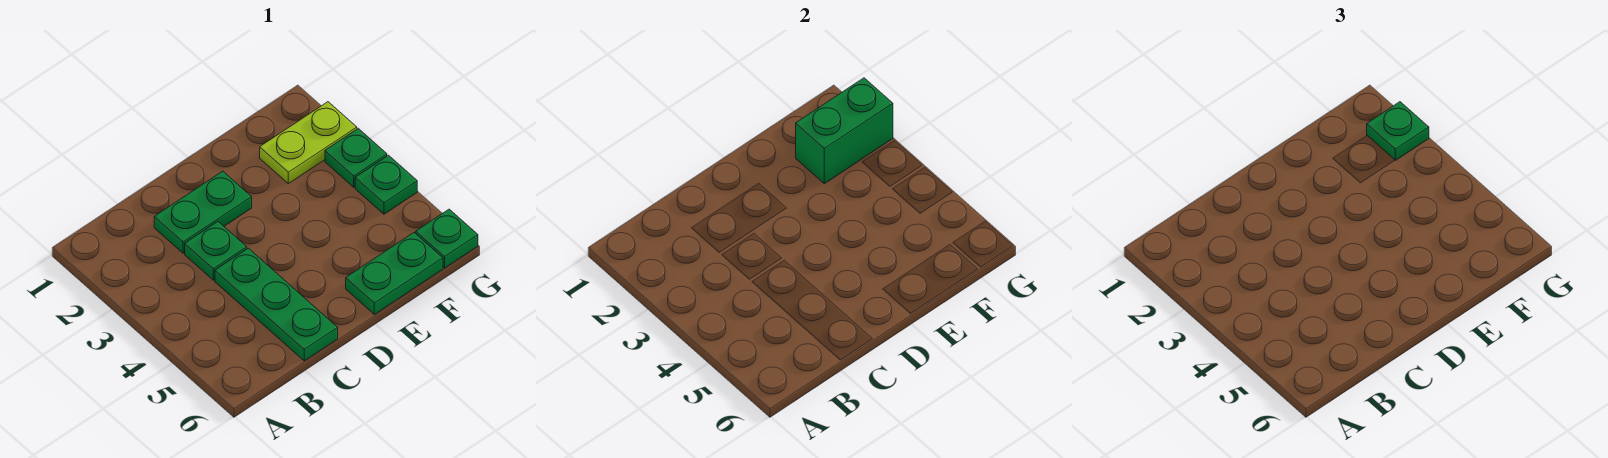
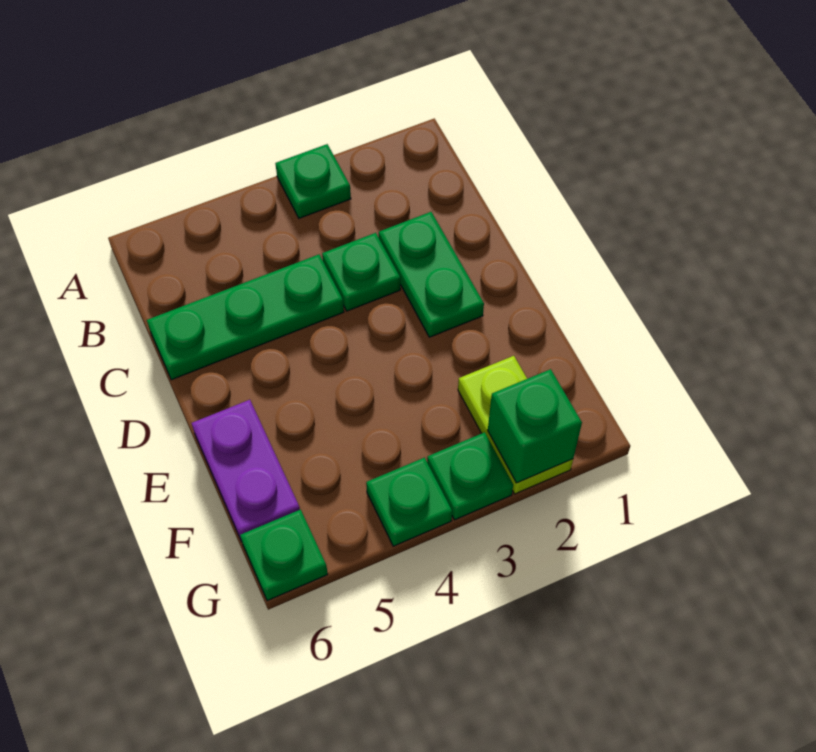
green 1x2 plate [346,233,443,314] -> purple 1x2 plate [192,400,300,542]
green 1x2 brick [796,78,893,184] -> green 1x1 brick [488,369,582,483]
green 1x1 plate [1367,102,1429,160] -> green 1x1 plate moved to [275,144,351,218]

